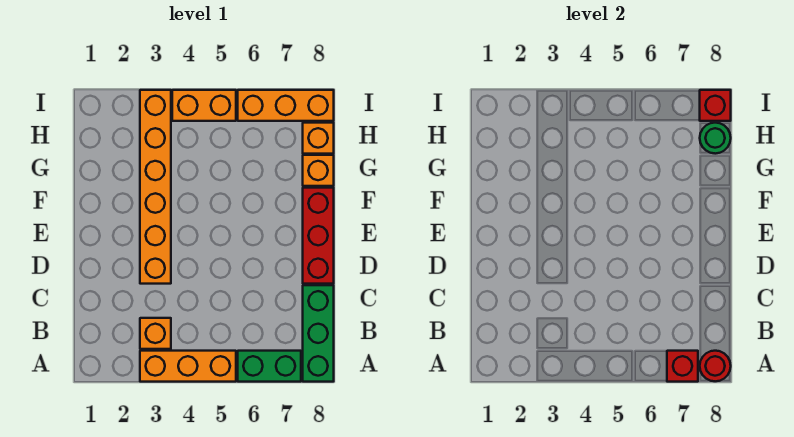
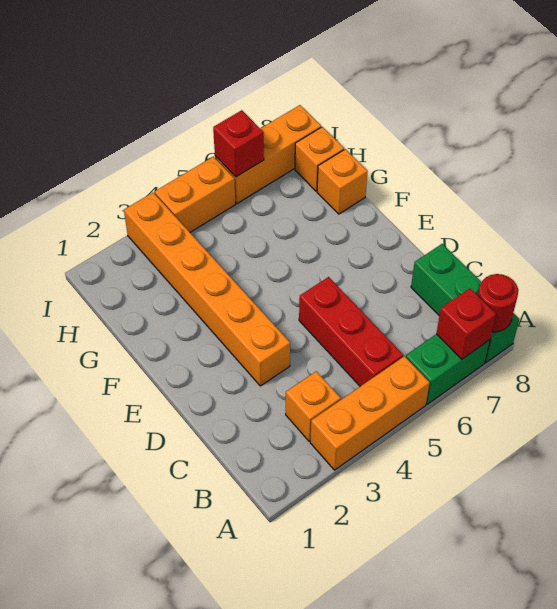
red 1x3 brick [303,188,334,284] -> red 1x3 brick moved to [299,277,403,386]
green 1x1 round brick [700,123,731,154] -> none
red 1x1 brick [700,90,731,121] -> red 1x1 brick moved to [213,110,264,177]

